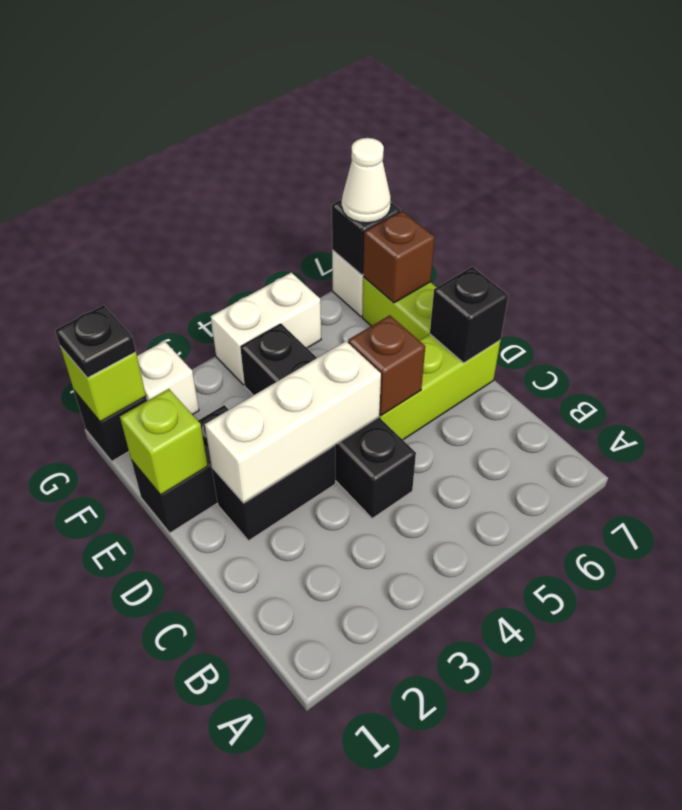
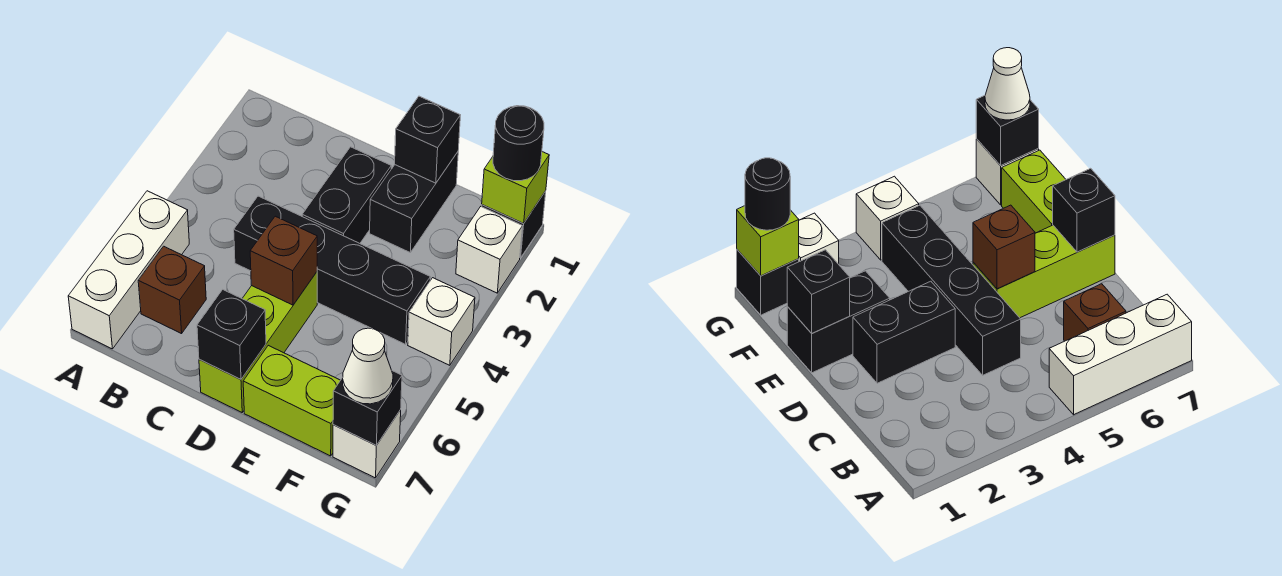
white 1x3 brick [205,341,381,503] -> white 1x3 brick moved to [68,191,189,349]
lime 1x1 brick [120,389,208,495] -> black 1x1 brick [395,96,460,183]
brown 1x1 brick [363,211,435,303] -> brown 1x1 brick moved to [138,246,206,334]
black 1x1 plate [55,305,136,378] -> black 1x1 round brick [493,106,544,181]
white 1x2 brick [211,272,321,385] -> white 1x1 brick [408,278,475,365]

